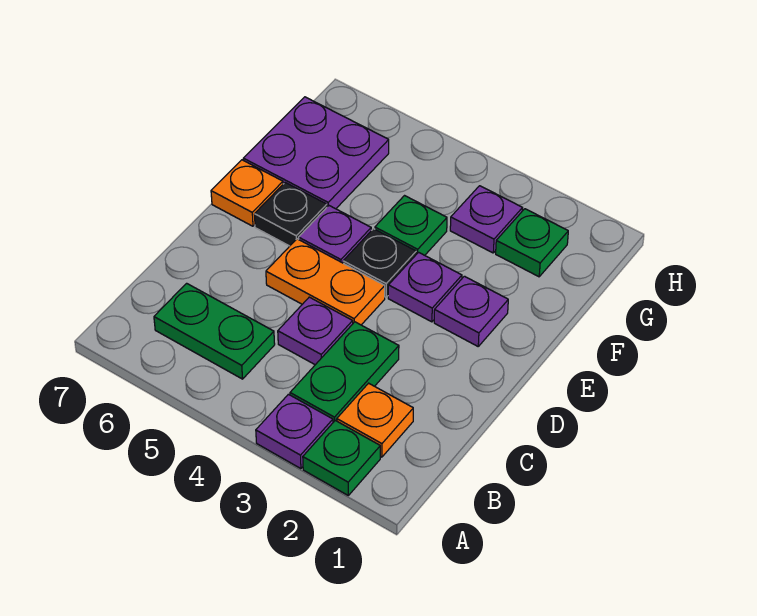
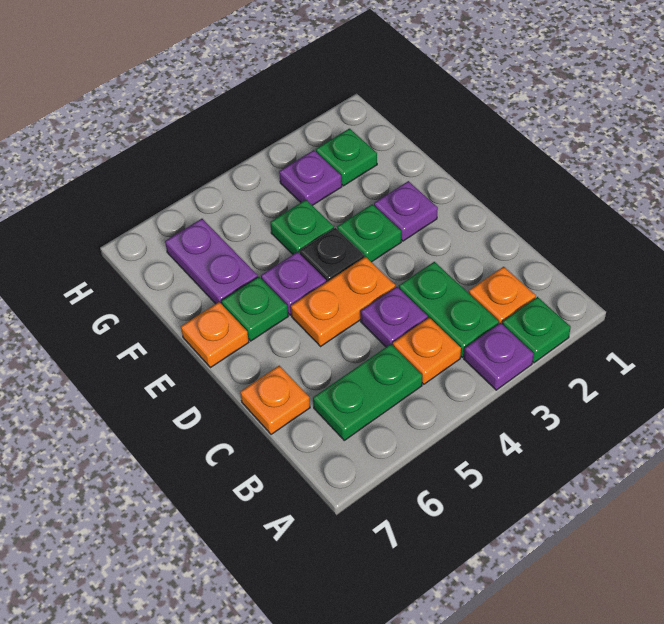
none -> orange 1x1 plate [393,318,461,384]
none -> orange 1x1 plate [240,366,310,434]
purple 1x1 plate [388,252,462,322] -> green 1x1 plate [337,204,401,262]
black 1x1 plate [254,183,327,246] -> green 1x1 plate [221,277,288,341]
purple 2x2 plate [243,97,389,209] -> purple 1x2 plate [165,219,258,304]

